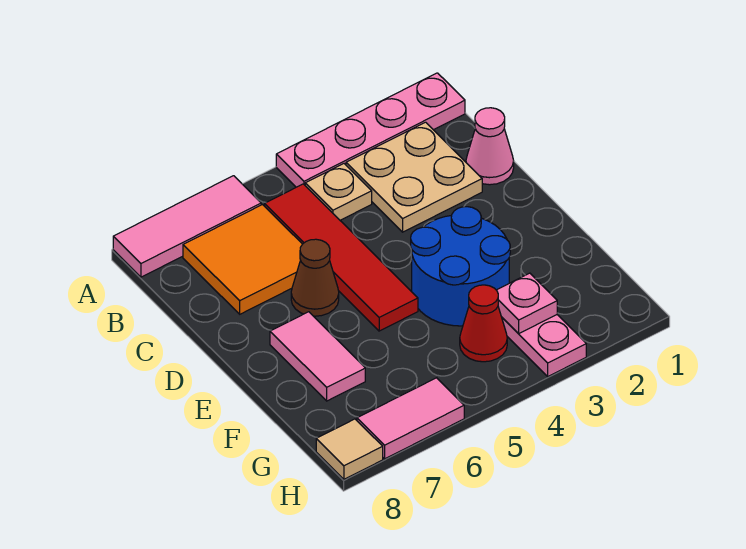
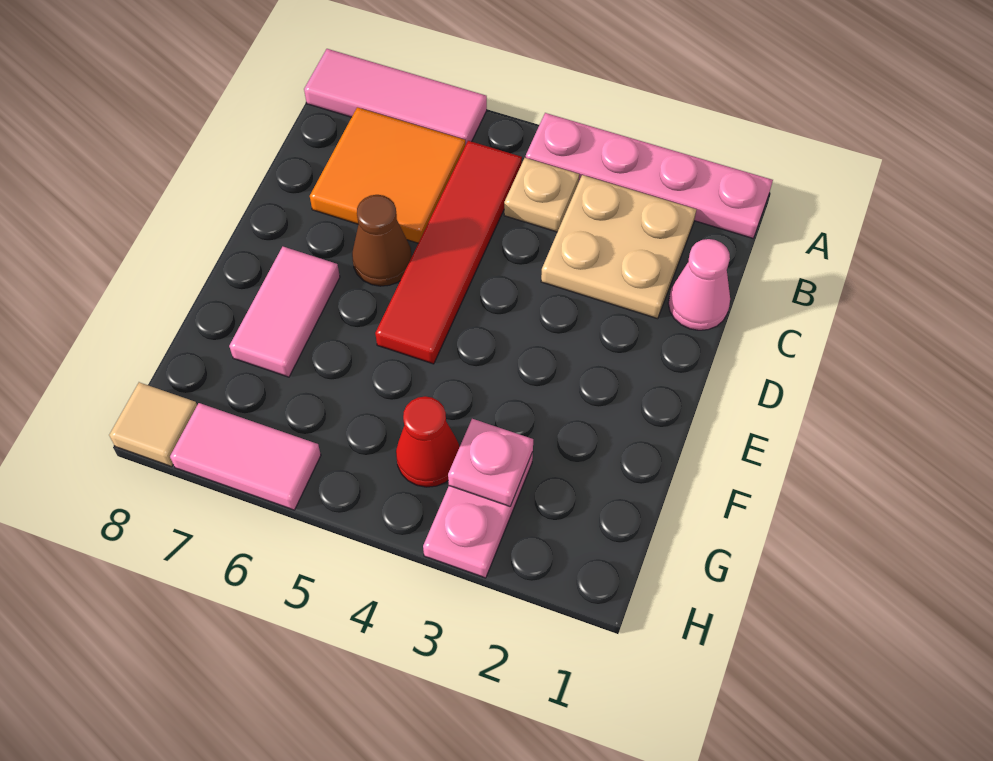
blue 2x2 round brick [411,207,510,326] -> none

